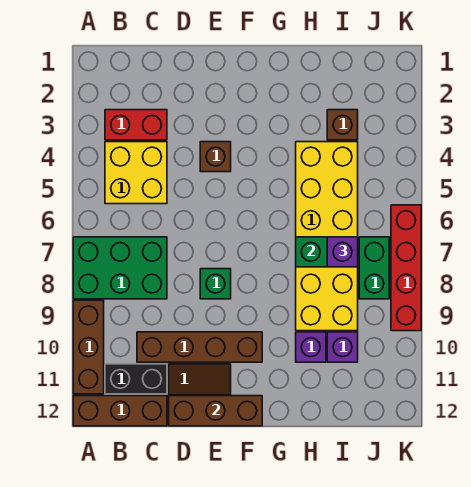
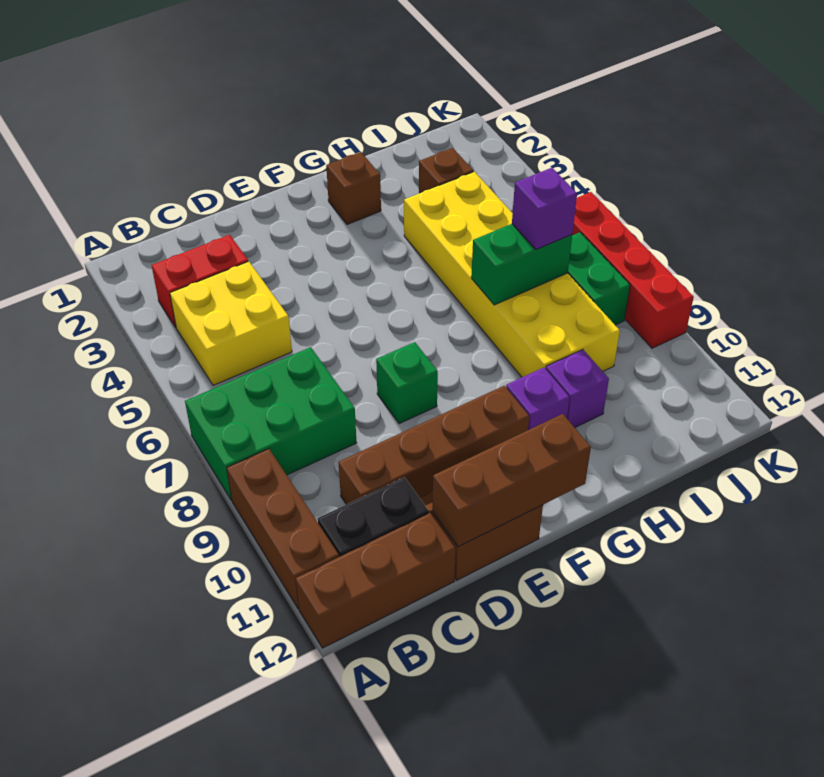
brown 1x1 brick [200,142,231,172] -> brown 1x1 brick moved to [326,152,381,224]
purple 1x1 brick [327,332,358,362] -> purple 1x1 brick moved to [506,368,570,430]

